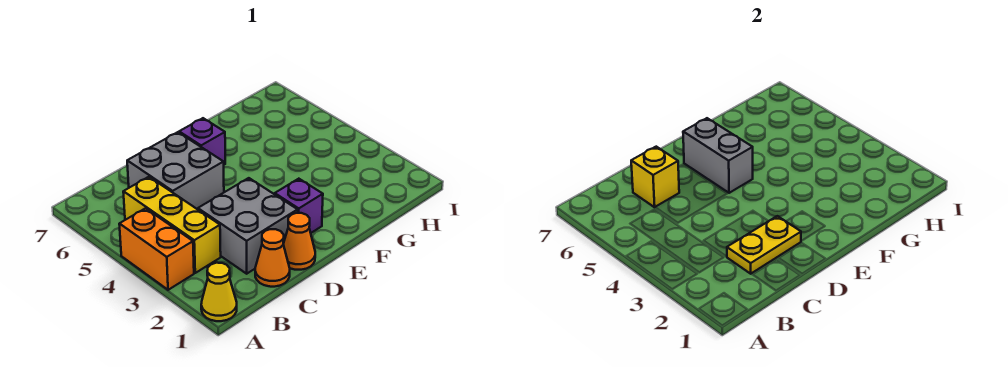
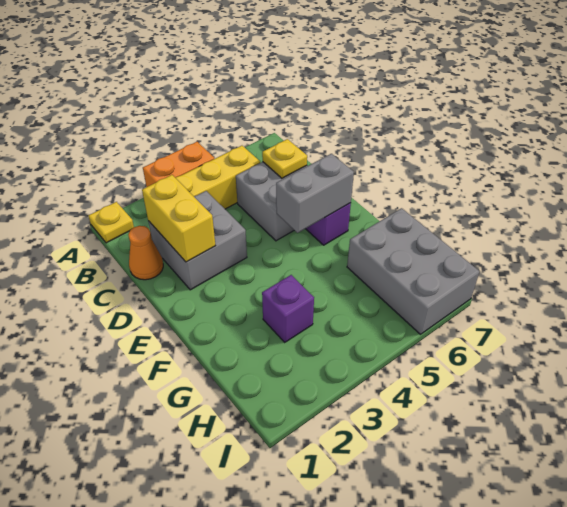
yellow 1x1 cone [201,263,237,321] -> yellow 1x1 plate [88,202,134,243]
yellow 1x2 plate [727,216,801,274] -> yellow 1x2 brick [142,175,215,262]
yellow 1x1 brick [631,147,679,207] -> yellow 1x1 plate [262,139,307,178]
orange 1x1 cone [283,213,315,270] -> none
purple 1x1 brick [275,179,323,233] -> purple 1x1 brick moved to [262,275,314,342]
none -> grey 2x3 brick [347,208,480,334]

